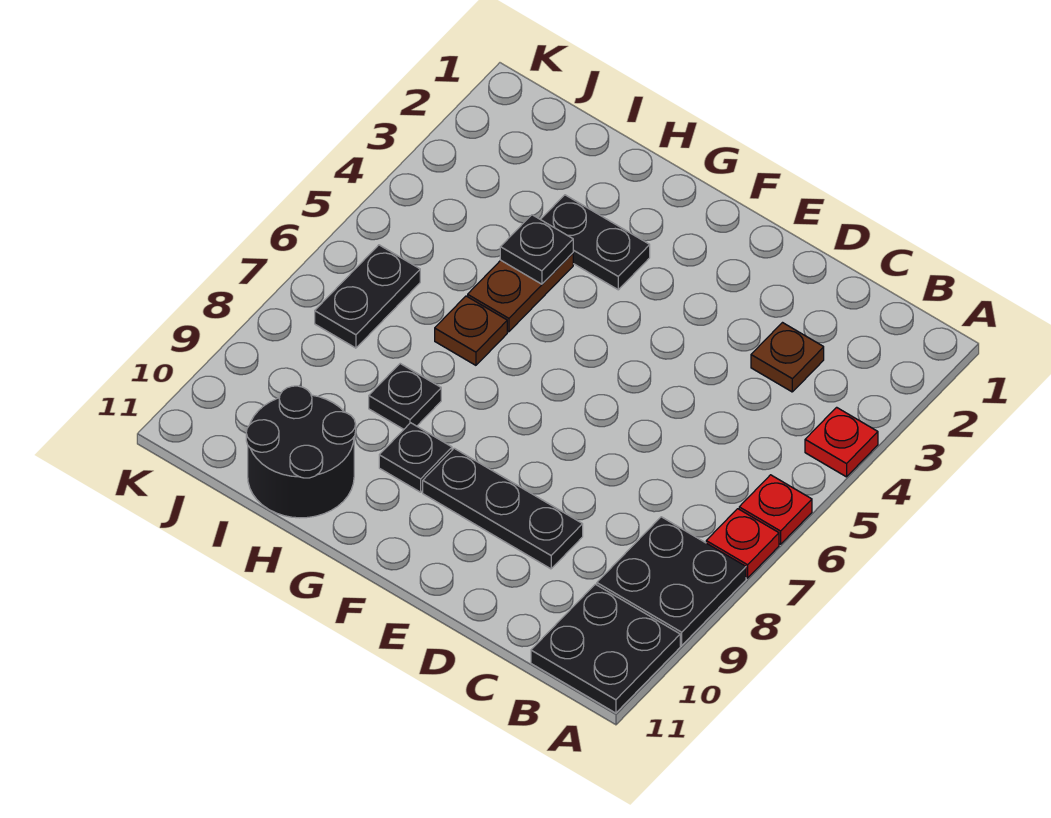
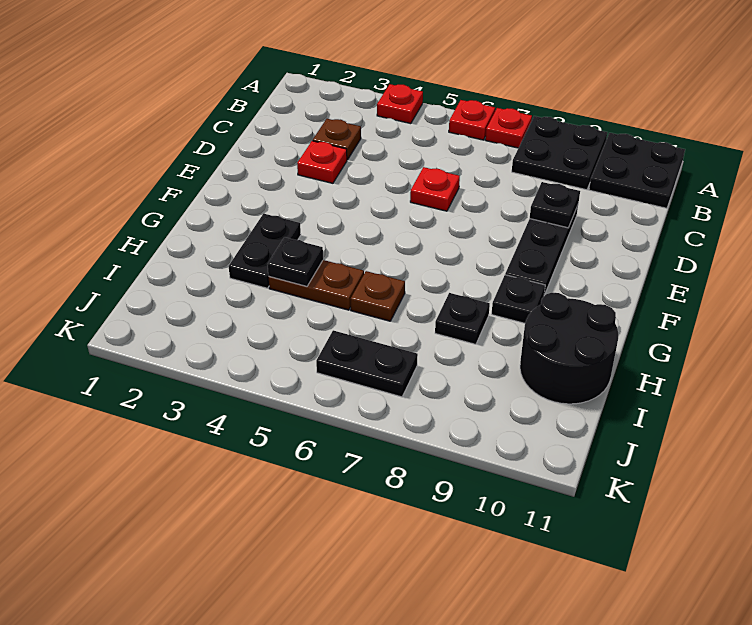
none -> red 1x1 plate [297,141,347,183]
none -> red 1x1 plate [410,167,460,211]
none -> black 1x1 plate [530,182,580,228]

